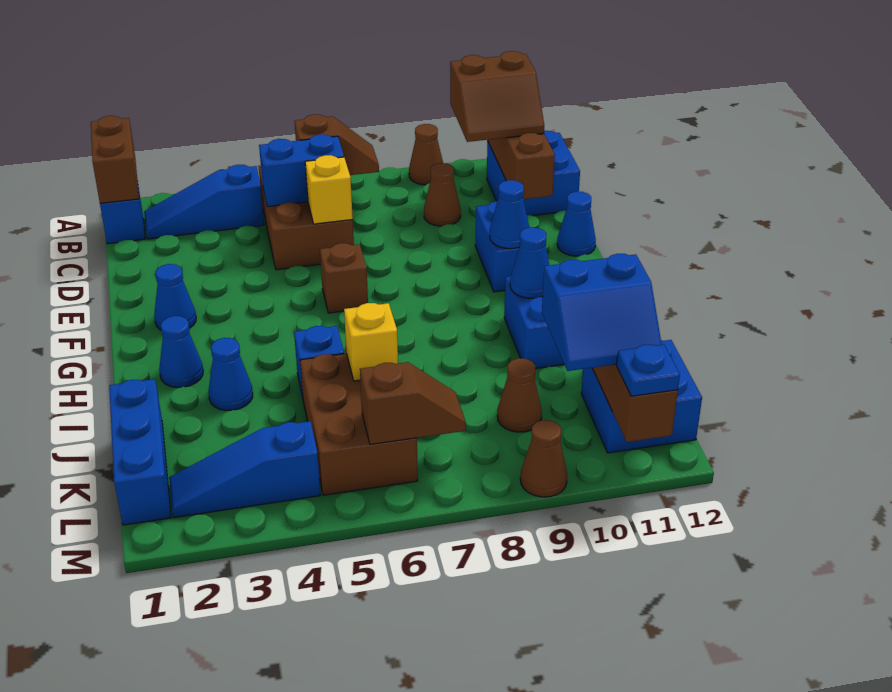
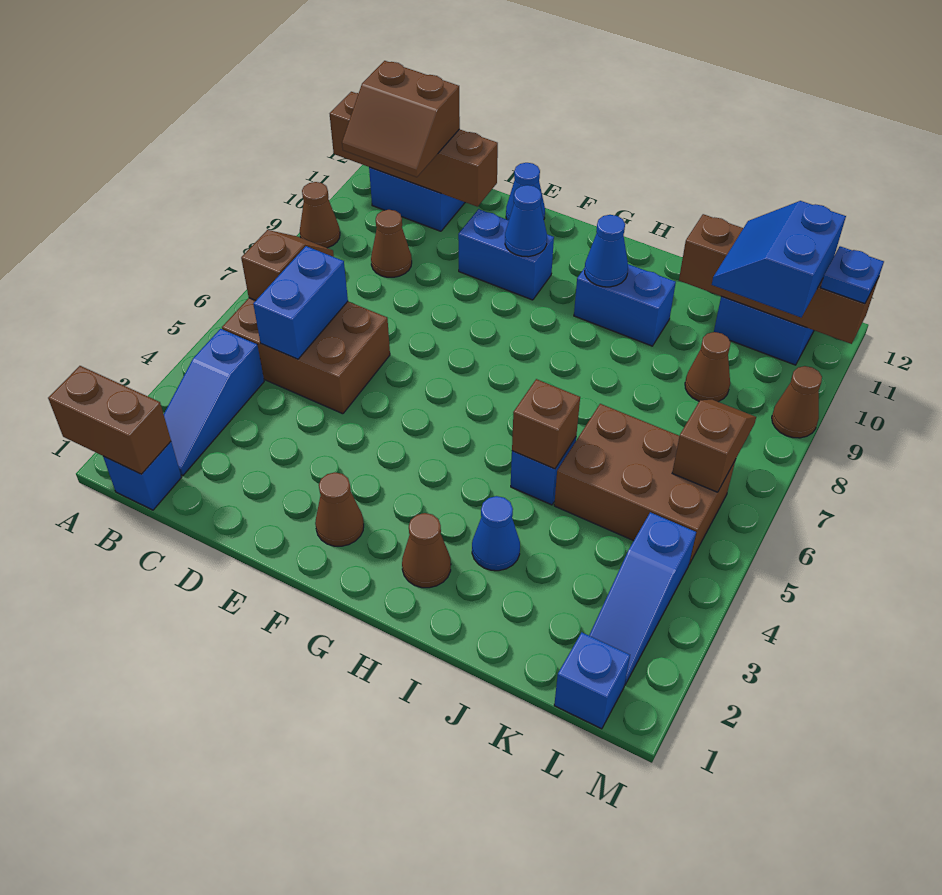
brown 2x2 slope [450,51,544,142] -> brown 2x2 slope turned to [342,61,460,177]
yellow 1x1 brick [305,155,353,224] -> none
blue 1x1 cone [154,264,196,330] -> brown 1x1 cone [315,472,364,546]
brown 1x1 brick [320,243,368,313] -> brown 1x1 brick moved to [512,379,580,469]
blue 1x1 cone [159,316,203,388] -> brown 1x1 cone [402,513,451,588]
blue 1x3 brick [109,379,171,525] -> blue 1x1 brick [554,632,630,729]
yellow 1x1 brick [344,303,398,381] -> none
blue 2x2 slope [542,254,662,371] -> blue 2x2 slope turned to [712,201,846,317]

